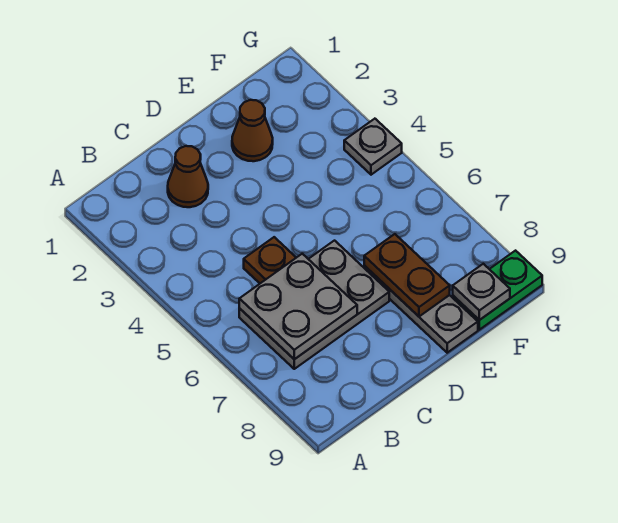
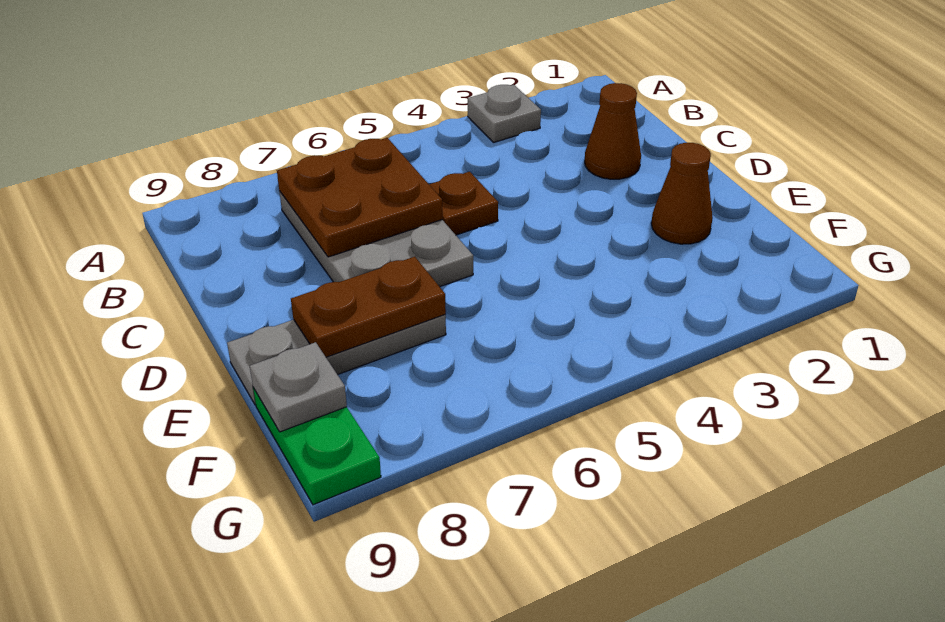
grey 2x2 plate [239,254,357,359] -> brown 2x2 plate [277,138,443,257]
grey 1x1 plate [344,119,402,175] -> grey 1x1 plate moved to [468,85,541,142]

